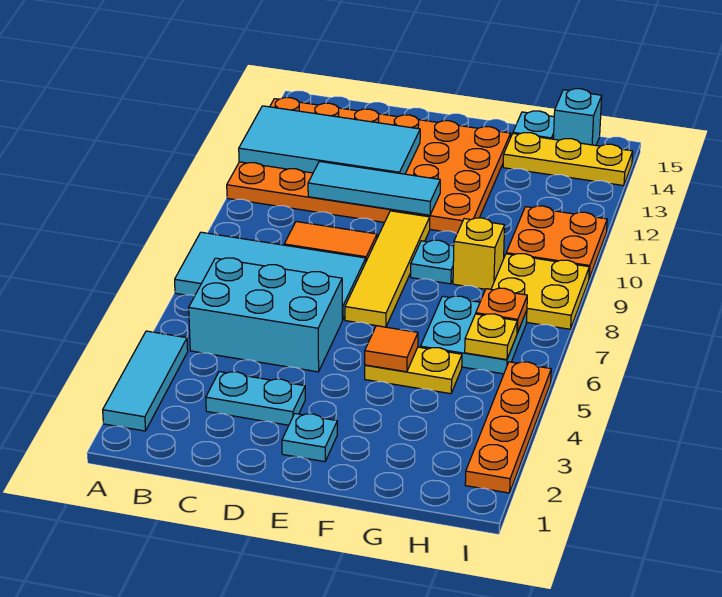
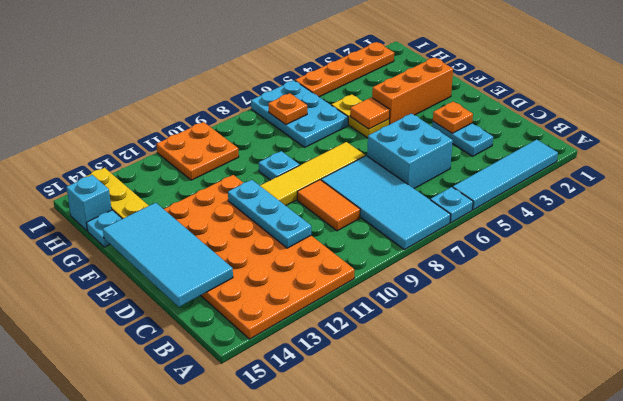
cyan 1x3 tile [103,331,188,431] -> cyan 1x4 tile [453,140,558,210]
cyan 2x4 tile [239,106,420,174] -> cyan 2x4 tile moved to [103,203,233,307]
cyan 2x3 brick [189,258,342,372] -> cyan 2x2 brick [367,114,453,188]
cyan 1x3 tile [308,161,440,215] -> cyan 1x3 plate [228,180,311,248]
none -> orange 1x1 plate [433,102,473,133]
cyan 1x1 plate [282,414,337,462] -> cyan 1x1 plate moved to [430,187,473,223]
none -> orange 1x3 brick [372,57,453,124]
cyan 2x2 plate [421,296,527,374] -> cyan 2x3 plate [251,80,348,147]
yellow 1x1 brick [453,218,505,289] -> none
yellow 1x1 plate [465,314,517,360] -> none
yellow 2x2 plate [491,254,589,329] -> none

